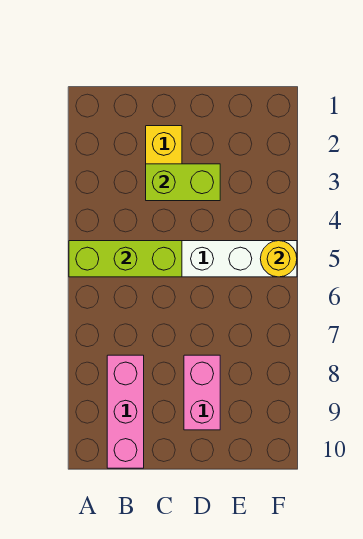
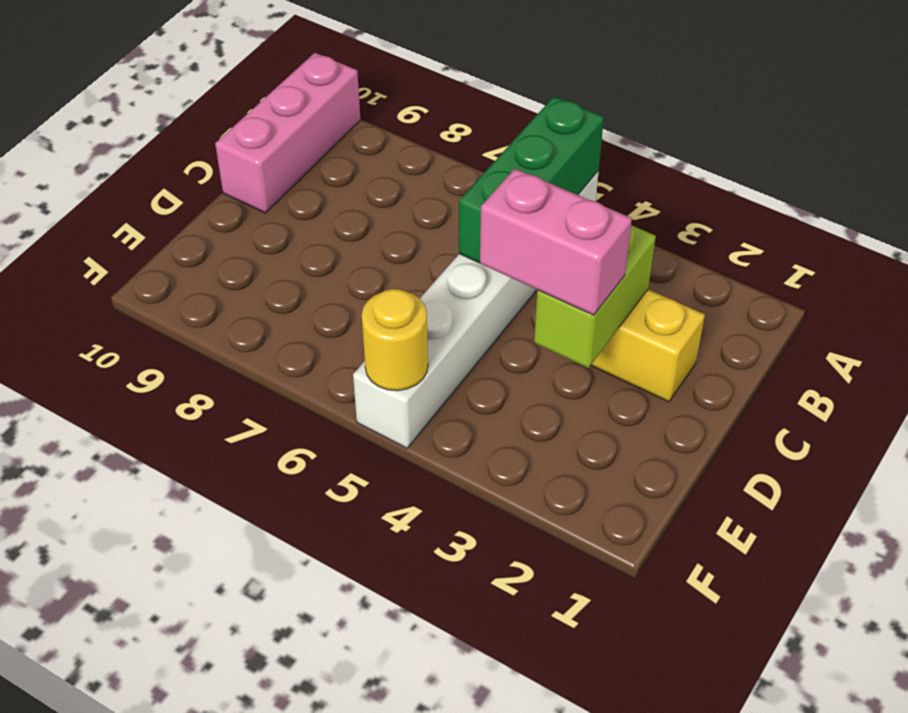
lime 1x3 brick [69,241,182,277] -> green 1x3 brick [459,97,604,263]
pink 1x3 brick [107,355,144,468] -> pink 1x3 brick turned to [215,53,360,213]
pink 1x2 brick [184,355,220,430] -> pink 1x2 brick moved to [480,169,632,315]

